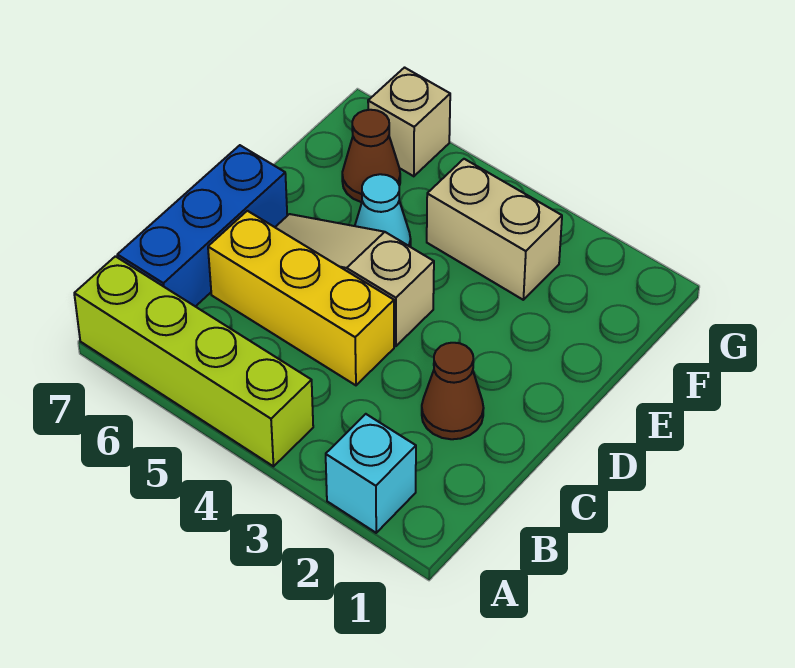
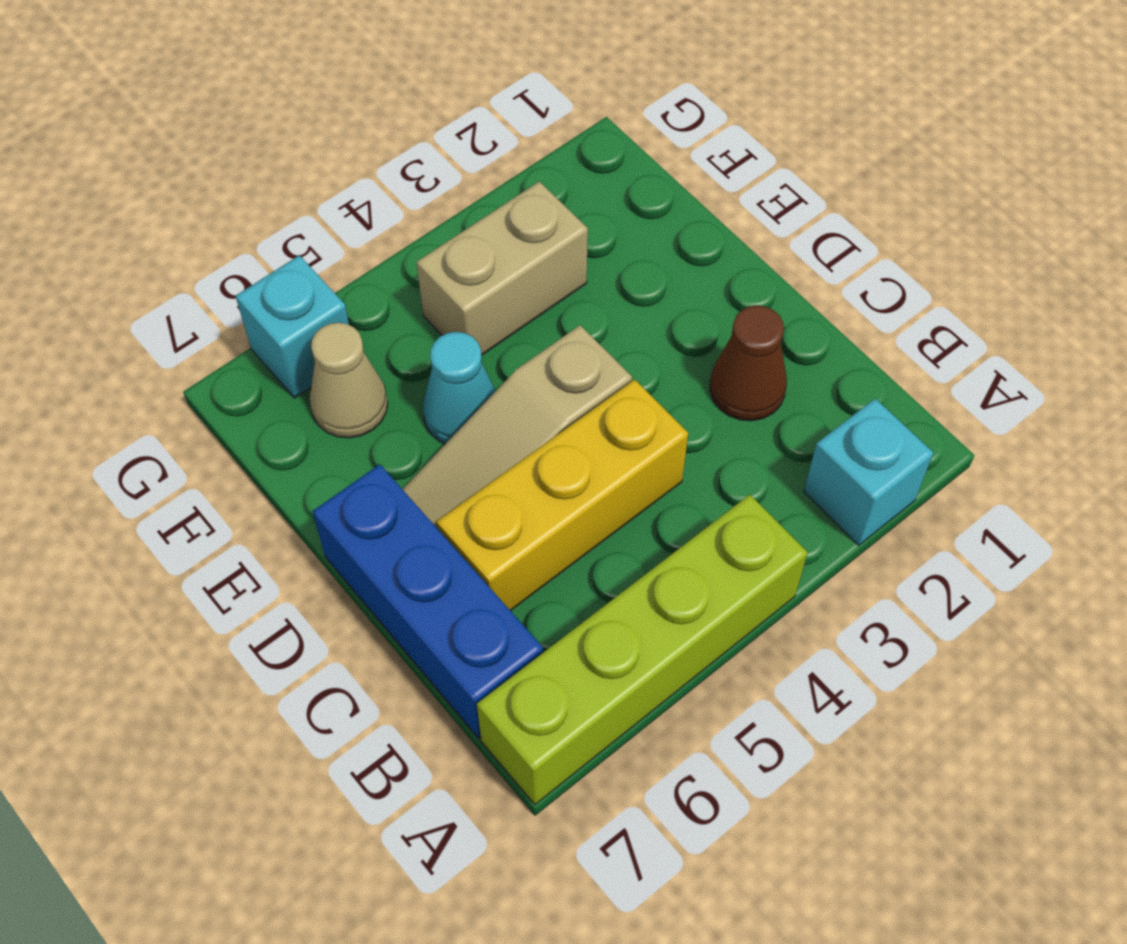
brown 1x1 cone [342,110,400,202] -> tan 1x1 cone [310,323,388,438]
tan 1x1 brick [368,68,450,176] -> cyan 1x1 brick [236,255,349,398]

